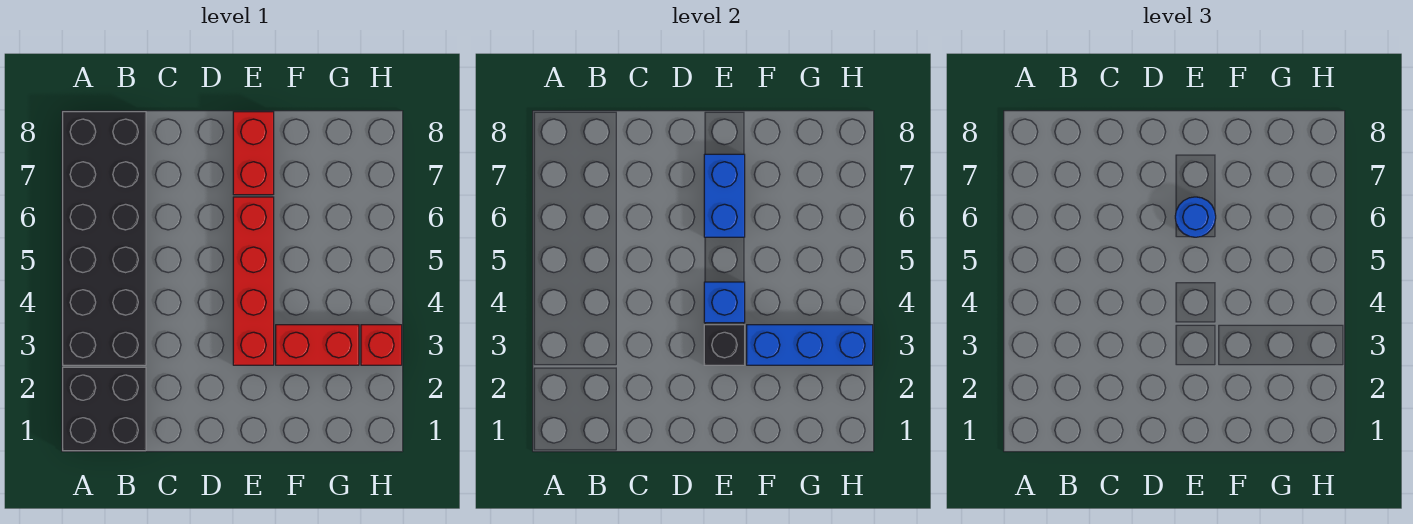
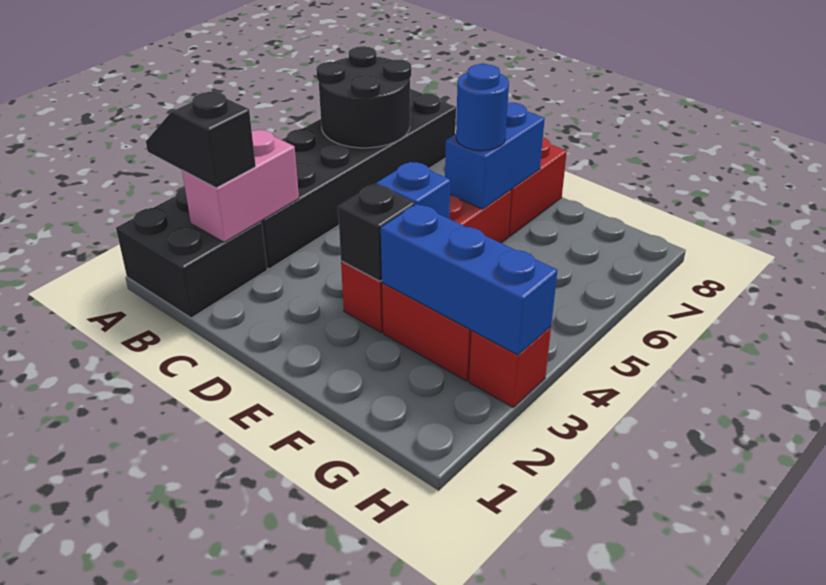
none -> black 1x2 slope [146,92,256,188]
none -> black 2x2 round brick [316,46,411,148]
none -> pink 1x2 brick [182,130,299,242]

